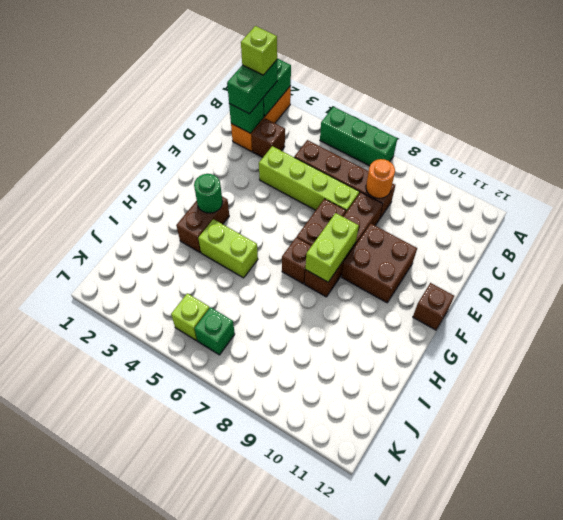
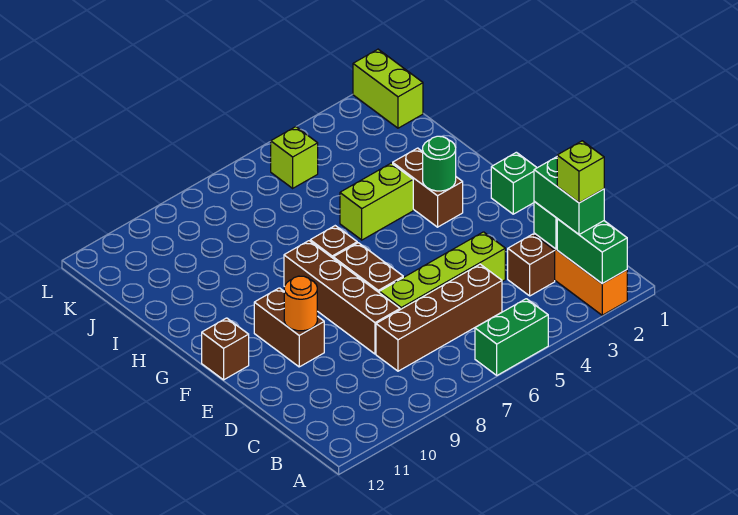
green 1x3 brick [320,107,397,166] -> green 1x2 brick [475,299,548,375]
orange 1x1 round brick [366,159,395,198] -> orange 1x1 round brick moved to [284,276,317,331]
brown 2x2 brick [342,224,417,303] -> brown 1x2 brick [254,288,324,367]
lime 1x2 brick [305,213,359,282] -> lime 1x2 brick moved to [353,49,423,128]
green 1x1 brick [195,307,235,355] -> green 1x1 brick moved to [491,152,537,214]

